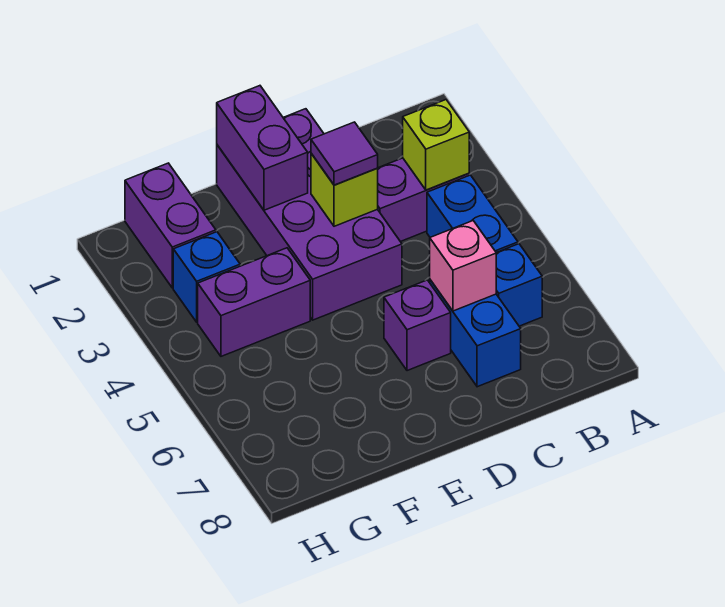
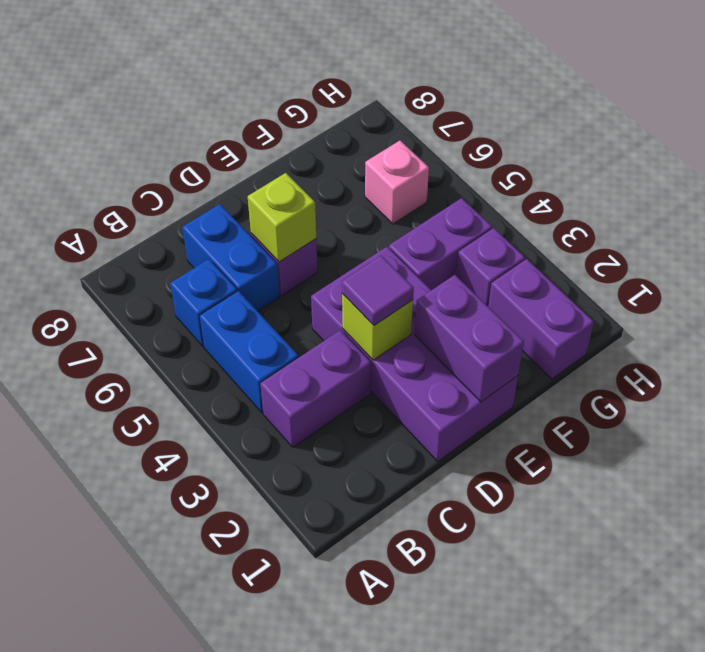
lime 1x1 brick [403,100,469,190] -> lime 1x1 brick moved to [248,173,316,262]
pink 1x1 brick [430,221,496,311] -> pink 1x1 brick moved to [365,141,429,224]
blue 1x1 brick [173,232,240,322] -> purple 1x1 brick [456,228,525,306]

